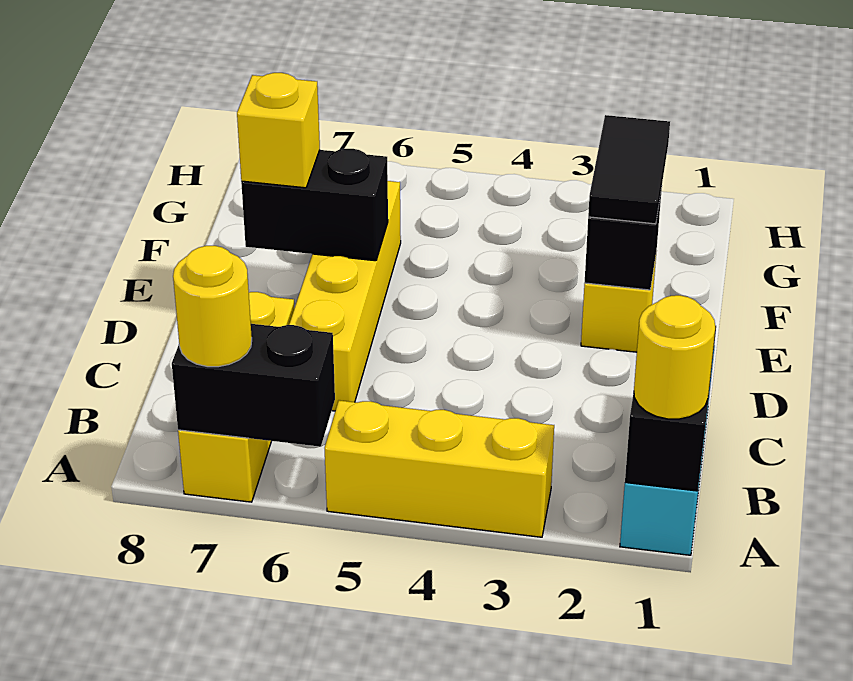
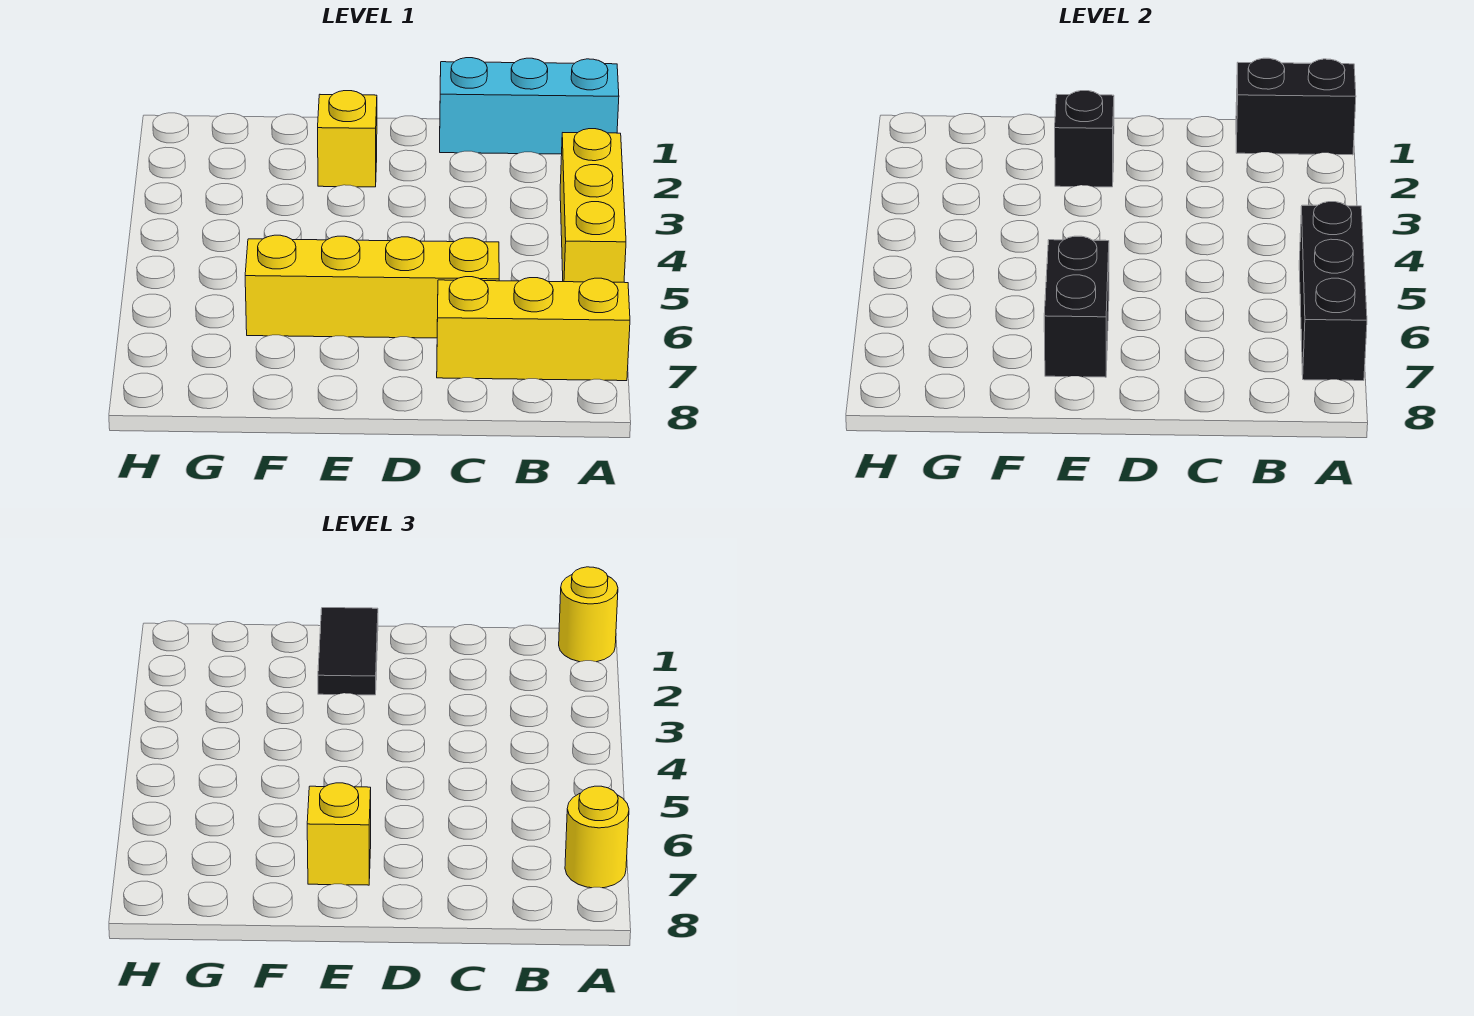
black 1x2 brick [172,324,335,447] -> black 1x3 brick [1299,202,1367,381]
black 1x2 tile [588,115,670,224] -> black 1x2 tile turned to [318,608,378,695]

